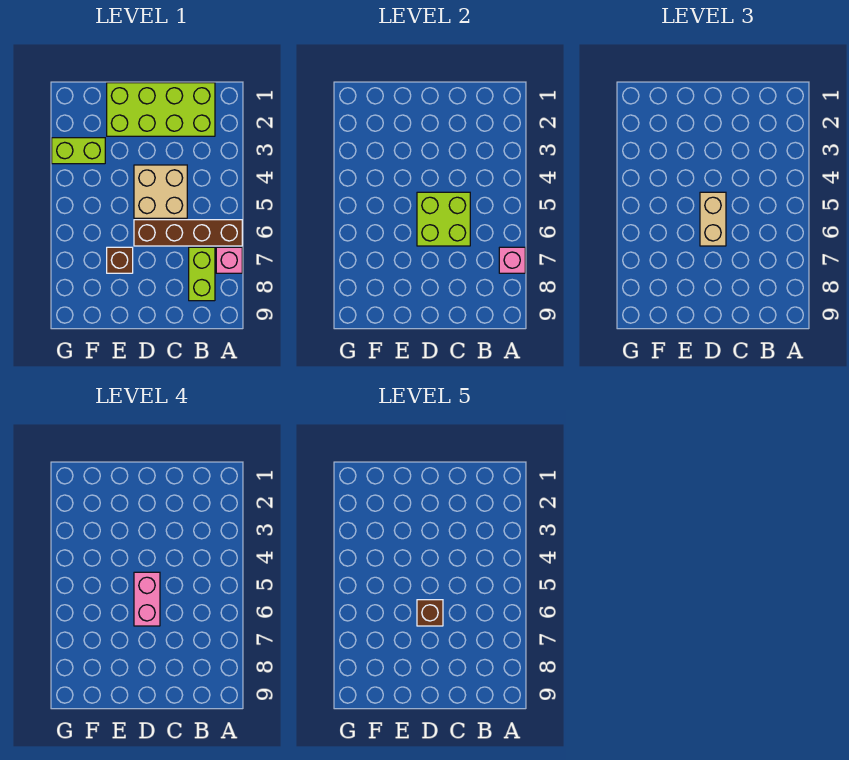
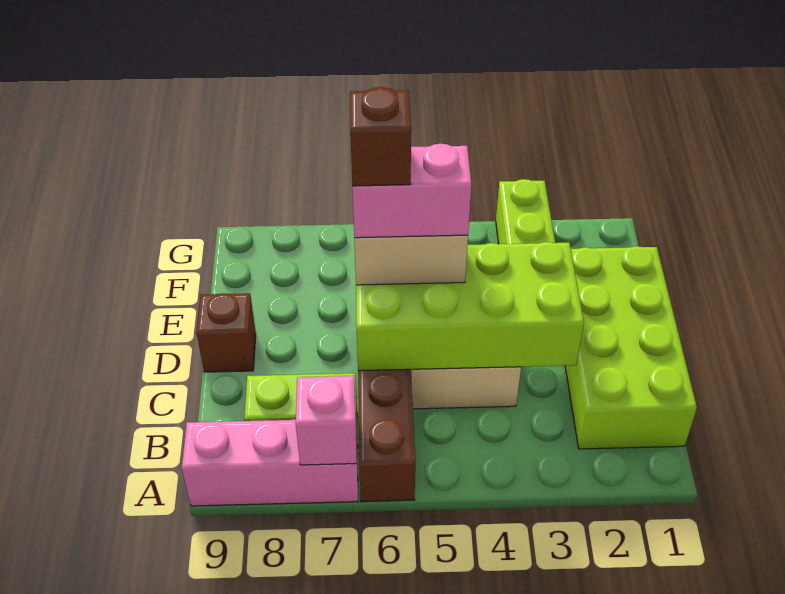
pink 1x1 brick [216,247,242,273] -> pink 1x3 brick [182,420,358,506]
lime 2x2 brick [417,192,470,246] -> lime 2x4 brick [356,242,584,371]
brown 1x1 brick [107,247,133,273] -> brown 1x1 brick moved to [196,293,256,372]

